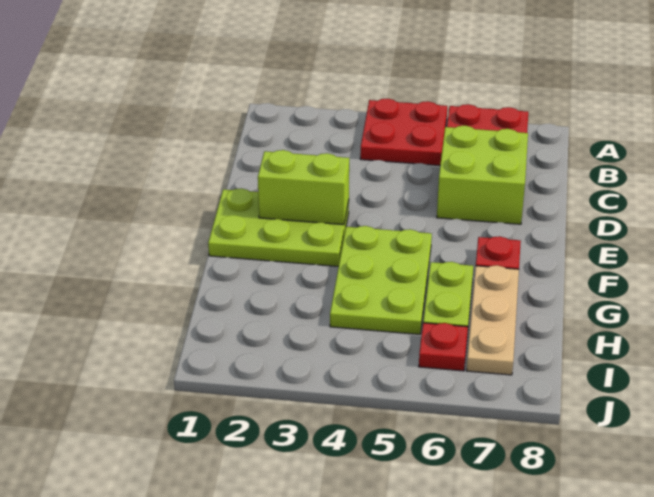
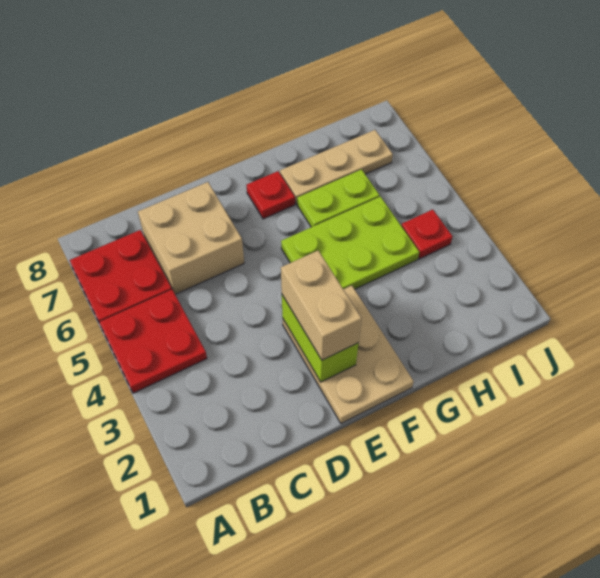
lime 2x2 brick [437,126,528,224] -> tan 2x2 brick [138,182,244,294]
lime 2x3 plate [208,188,349,266] -> tan 2x3 plate [283,286,414,424]
none -> tan 1x2 brick [281,251,362,360]
red 1x1 plate [419,323,468,371] -> red 1x1 plate moved to [401,210,453,259]

